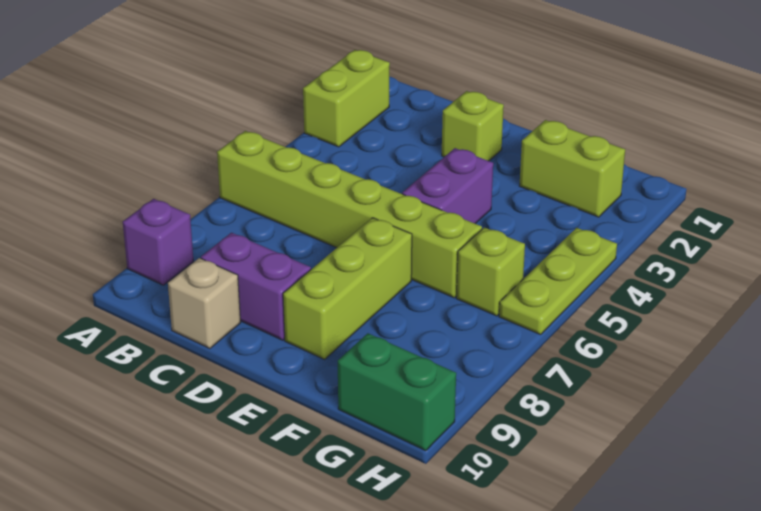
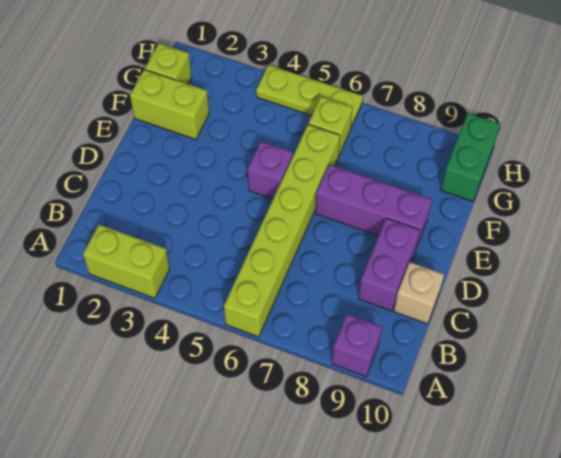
lime 1x1 brick [442,91,504,161] -> lime 1x1 brick moved to [145,43,192,84]
purple 1x2 brick [402,148,493,224] -> purple 1x1 brick [248,141,293,199]
lime 1x3 brick [283,218,412,359] -> purple 1x3 brick [315,165,432,246]
lime 1x2 brick [519,120,625,217] -> lime 1x2 brick turned to [130,70,209,140]

